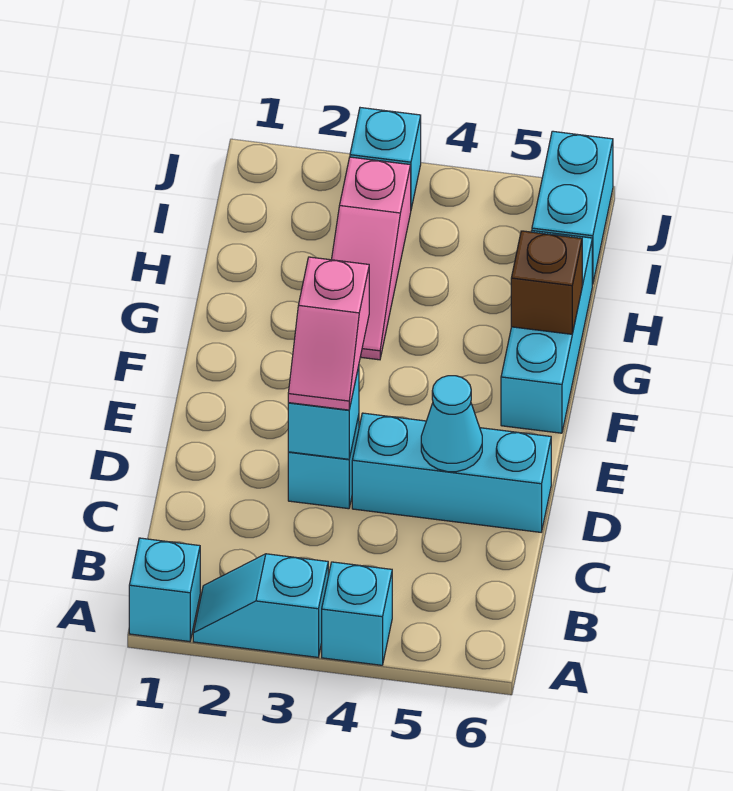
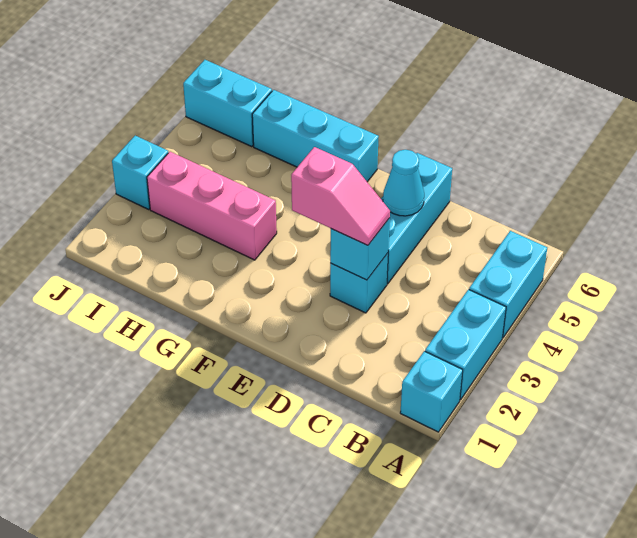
cyan 1x2 slope [193,554,328,657] -> cyan 1x2 brick [425,289,506,400]
cyan 1x1 brick [322,562,392,665] -> cyan 1x2 brick [469,231,547,338]
pink 1x3 slope [332,157,411,360] -> pink 1x3 brick [147,152,277,260]
brown 1x1 brick [511,231,582,334] -> none

